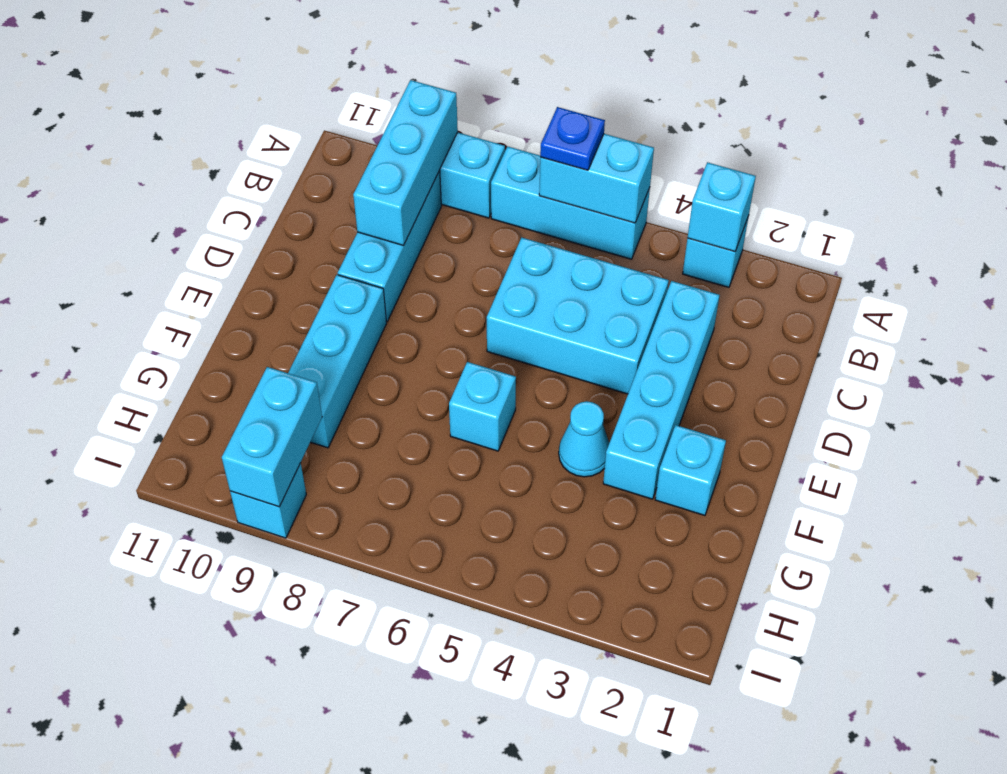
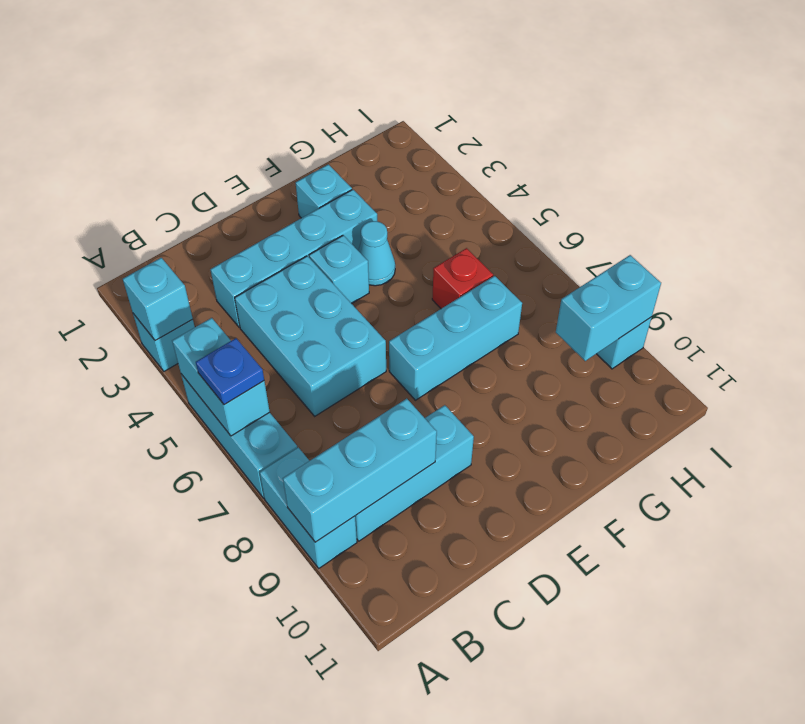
cyan 1x3 brick [288,275,387,448] -> cyan 1x3 brick moved to [389,276,522,400]
cyan 1x1 brick [449,362,516,451] -> cyan 1x1 brick moved to [309,235,369,304]
none -> red 1x1 brick [432,248,493,309]

